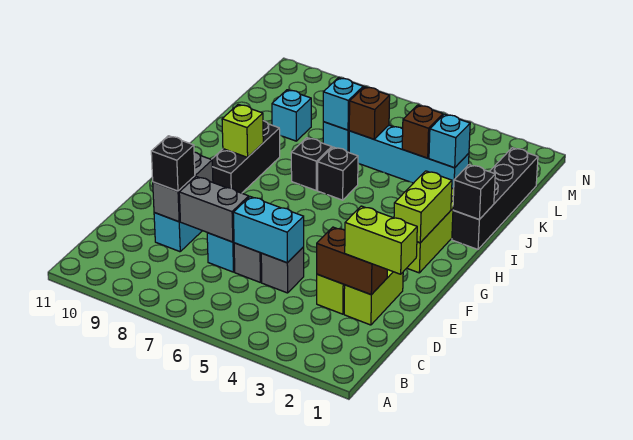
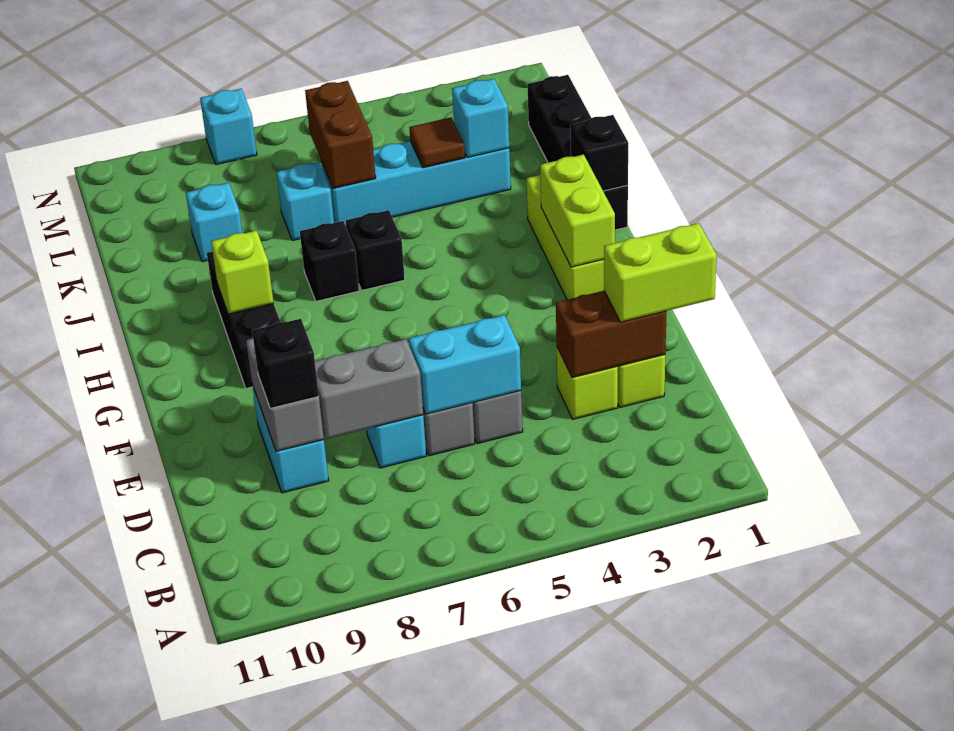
brown 1x1 brick [402,105,443,158] -> brown 1x1 tile [409,118,465,168]
brown 1x1 brick [349,87,390,139] -> brown 1x2 brick [305,81,376,188]
cyan 1x1 brick [323,78,363,130] -> cyan 1x1 brick moved to [200,89,257,165]

